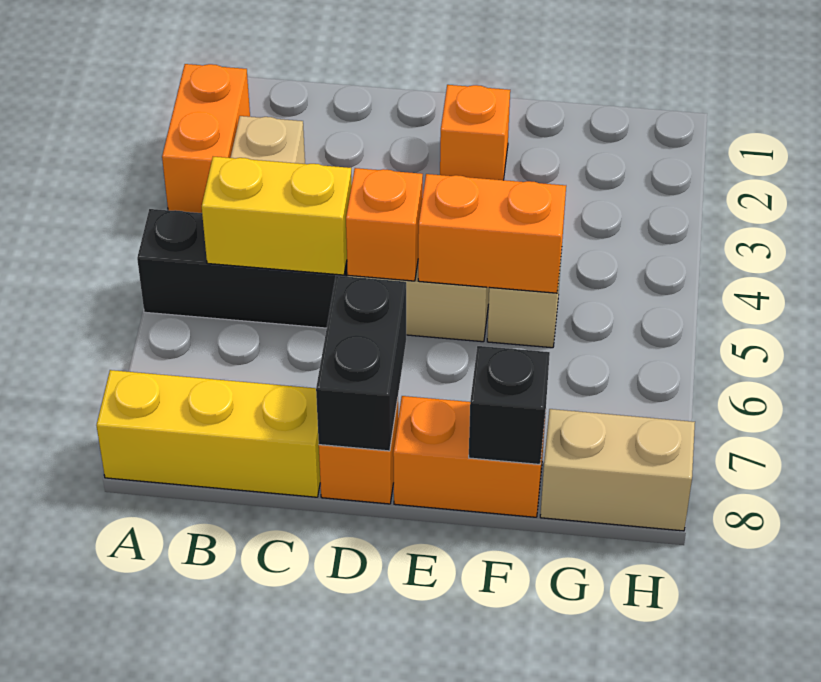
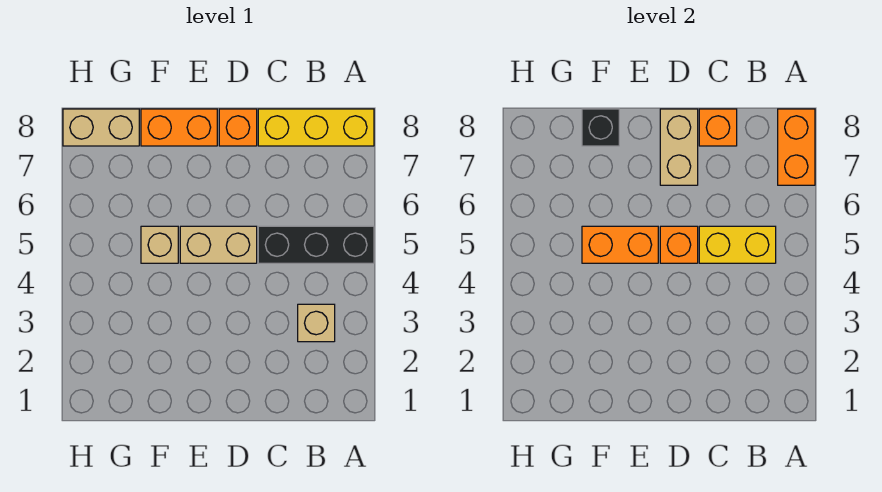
orange 1x2 brick [162,64,250,213] -> orange 1x2 brick moved to [778,109,815,185]
black 1x2 brick [316,276,406,451] -> tan 1x2 brick [660,109,698,185]
orange 1x1 brick [440,85,510,180] -> orange 1x1 brick moved to [699,109,737,146]

